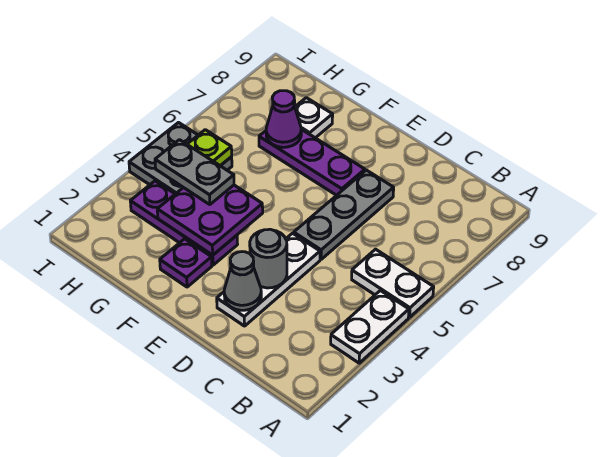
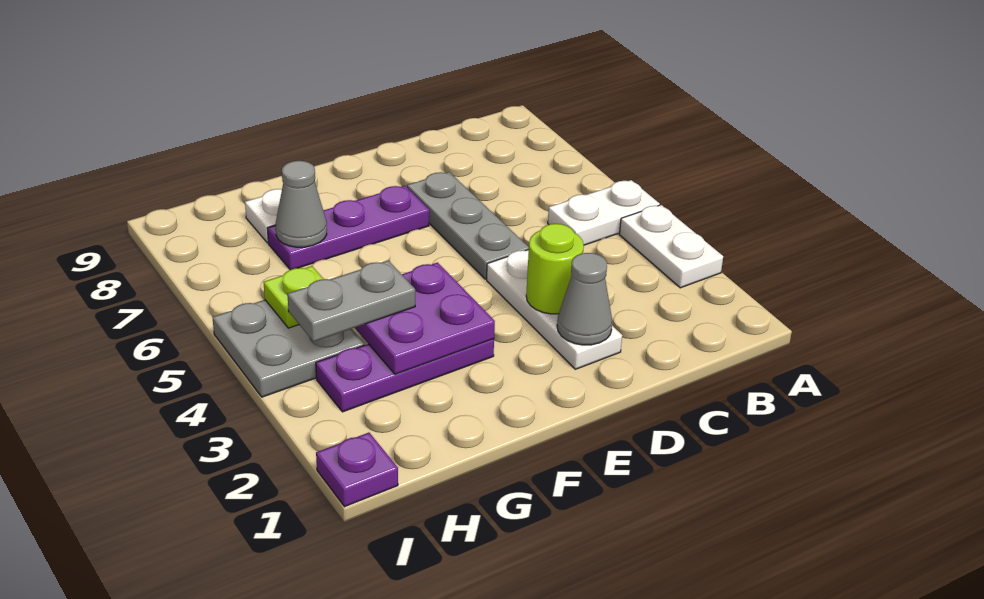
grey 1x1 round brick [250,229,287,288] -> lime 1x1 round brick [526,224,584,314]
purple 1x1 plate [160,239,212,287] -> purple 1x1 plate moved to [316,433,398,507]
purple 1x1 cone [266,91,301,147] -> grey 1x1 cone [276,161,327,247]

